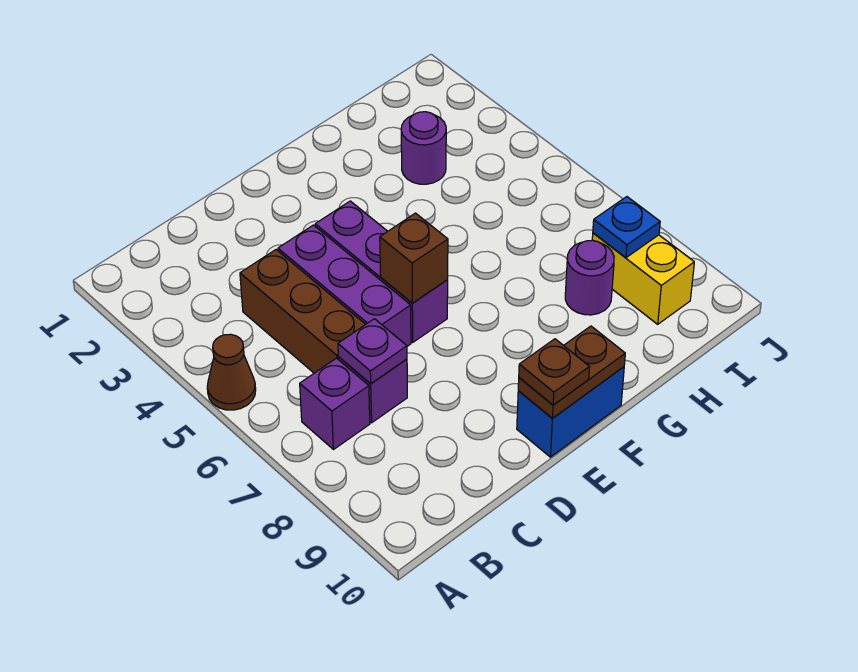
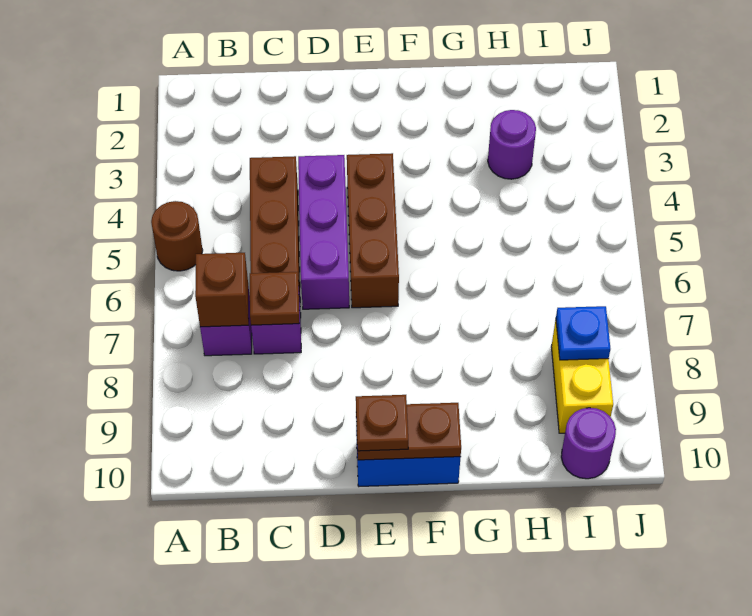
brown 1x1 cone [207,334,256,410] -> brown 1x1 round brick [151,201,203,271]
purple 1x1 plate [338,319,407,384] -> brown 1x1 plate [250,272,299,325]
purple 1x3 brick [315,201,448,342] -> brown 1x3 brick [347,153,399,308]
brown 1x1 brick [380,213,448,303] -> brown 1x1 brick moved to [195,253,249,327]
purple 1x1 round brick [565,240,614,315] -> purple 1x1 round brick moved to [561,408,616,479]

